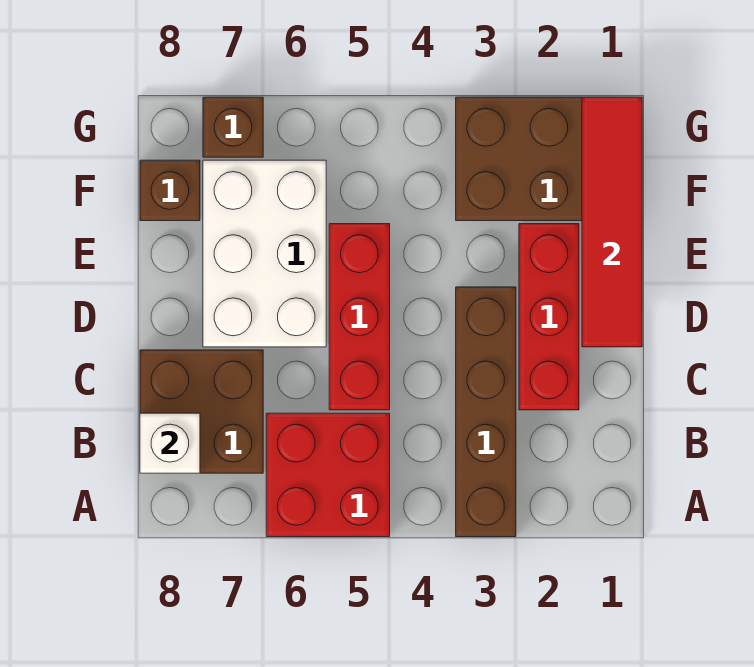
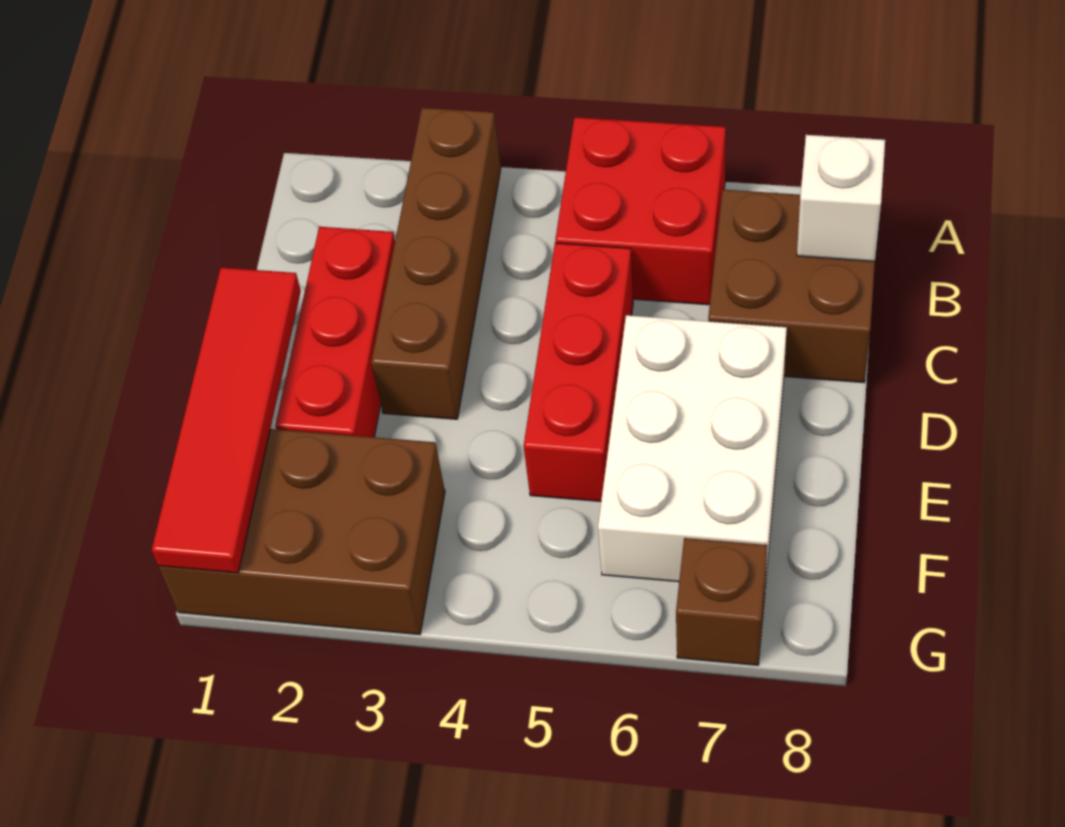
brown 1x1 brick [140,160,200,221] -> none

